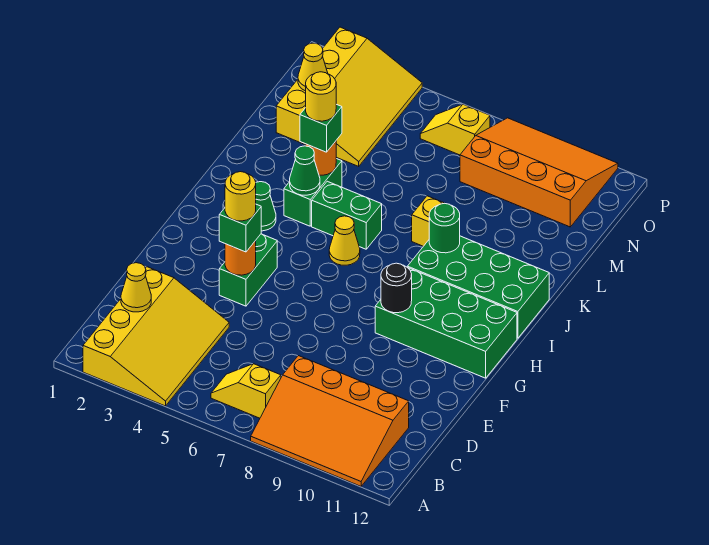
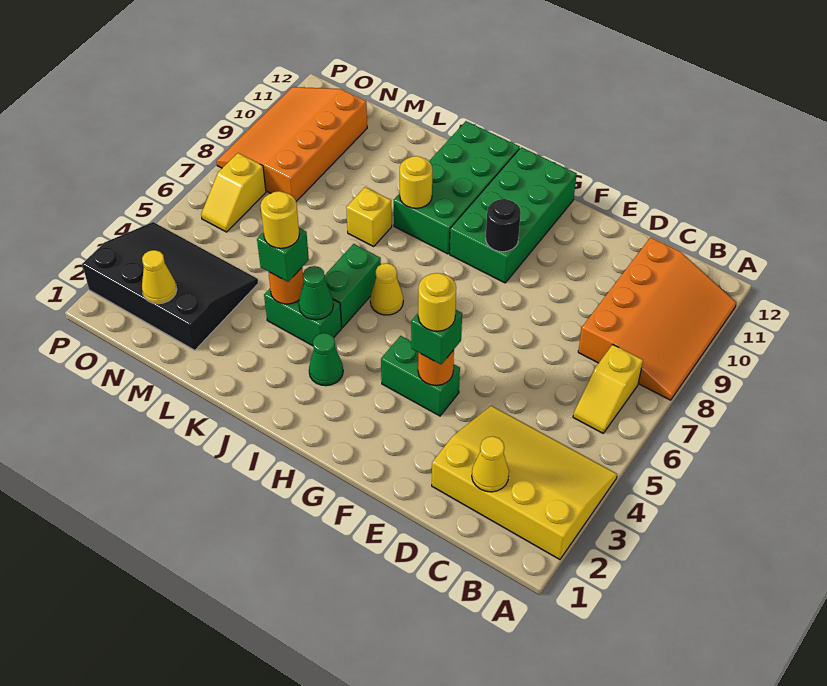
green 1x1 round brick [429,203,460,253] -> yellow 1x1 round brick [400,156,432,208]
yellow 3x4 slope [276,27,422,166] -> black 3x4 slope [82,222,258,350]

